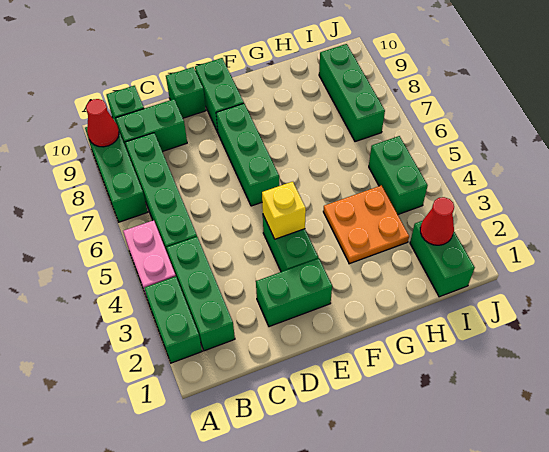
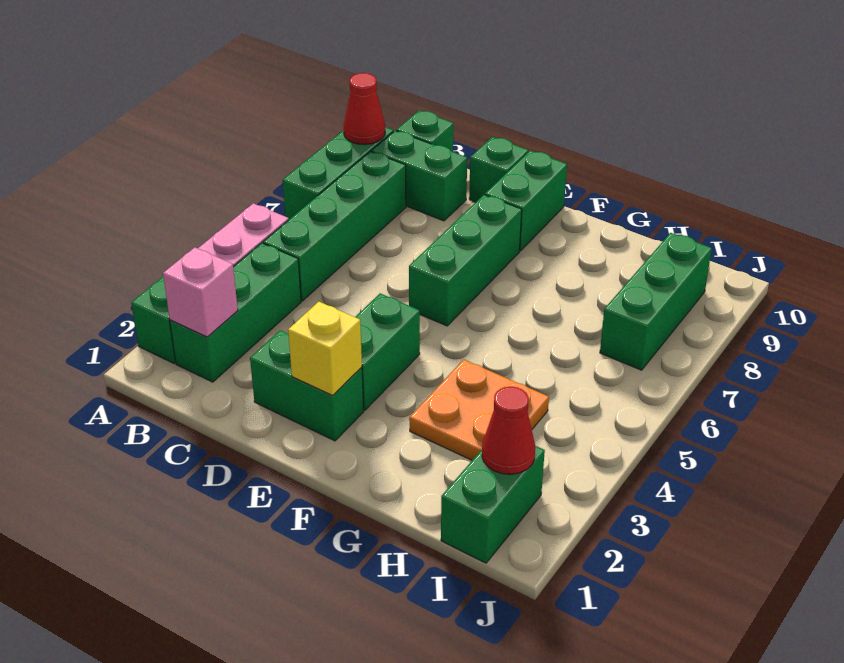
none -> pink 1x1 brick [163,247,238,337]
yellow 1x1 brick [262,182,306,239] -> yellow 1x1 brick moved to [288,302,362,395]
green 1x2 brick [369,136,428,215] -> none

